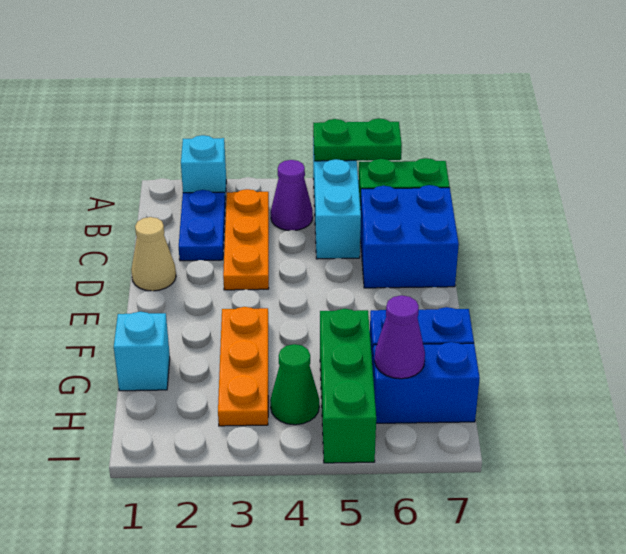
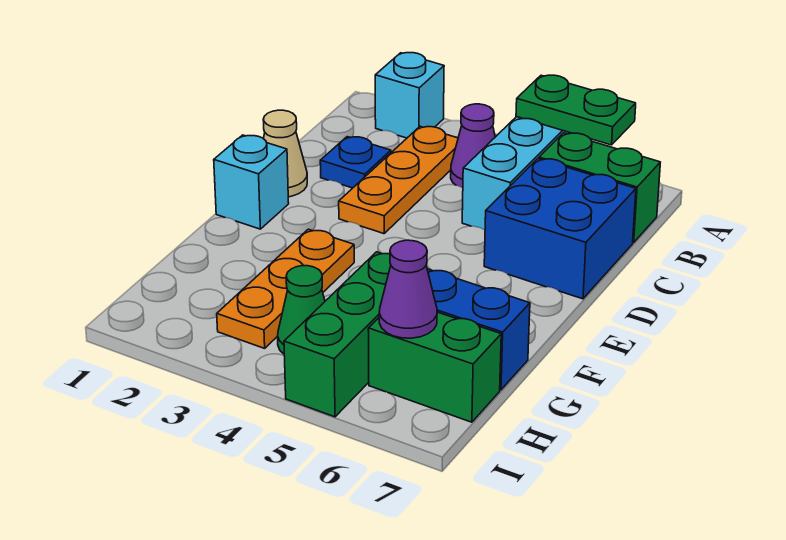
blue 1x2 plate [179,190,225,261] -> blue 1x1 plate [320,137,391,188]
cyan 1x1 brick [114,312,170,391] -> cyan 1x1 brick moved to [214,135,289,229]
blue 1x2 brick [372,342,480,423] -> green 1x2 brick [368,312,501,422]

